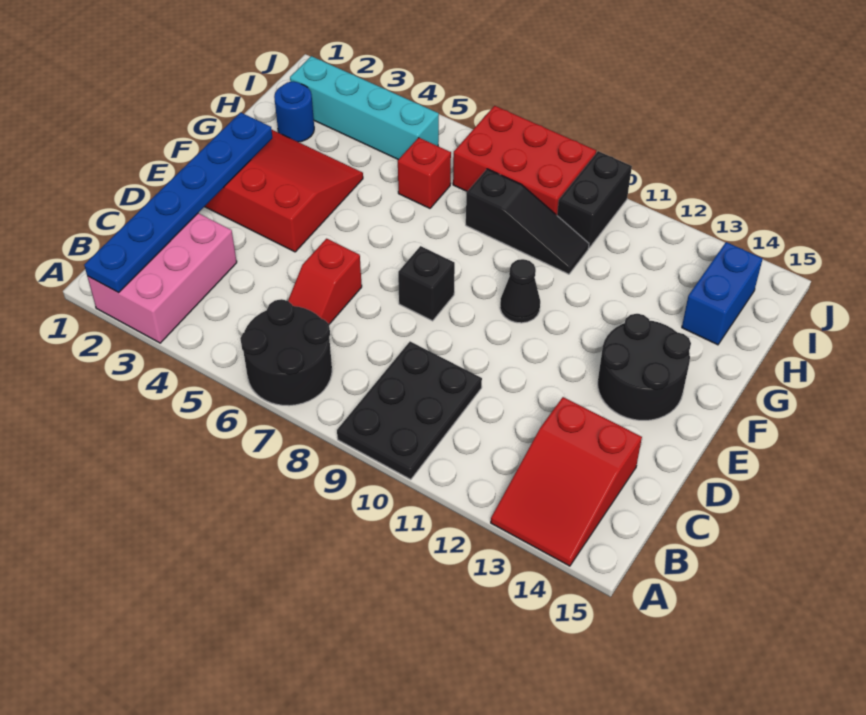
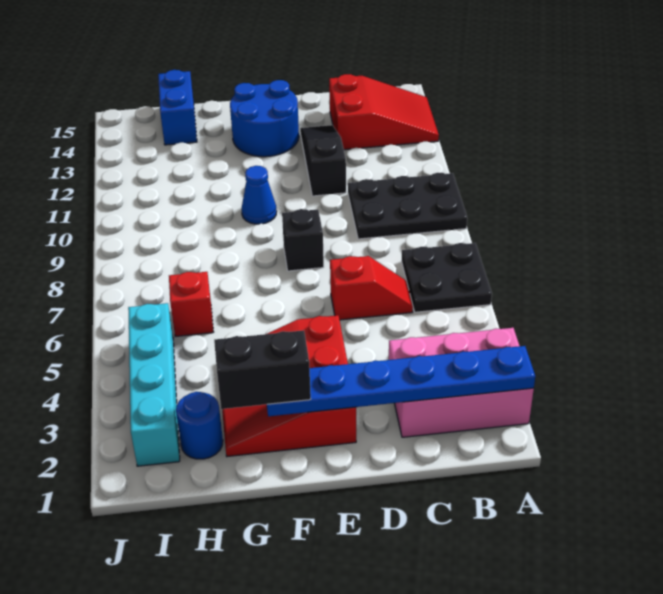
black 2x2 round brick [240,299,332,406] -> black 2x2 plate [402,243,492,312]
black 2x2 round brick [598,314,691,420] -> blue 2x2 round brick [230,80,299,157]
black 1x1 cone [500,259,540,323] -> blue 1x1 cone [242,166,277,224]
black 1x3 slope [466,169,589,274] -> black 1x3 slope moved to [300,125,346,196]
blue 1x2 brick [682,242,763,345] -> blue 1x2 brick turned to [158,70,197,145]
red 2x3 brick [453,106,596,215] -> none
black 1x2 brick [557,151,632,248] -> black 1x2 brick moved to [214,330,311,409]

